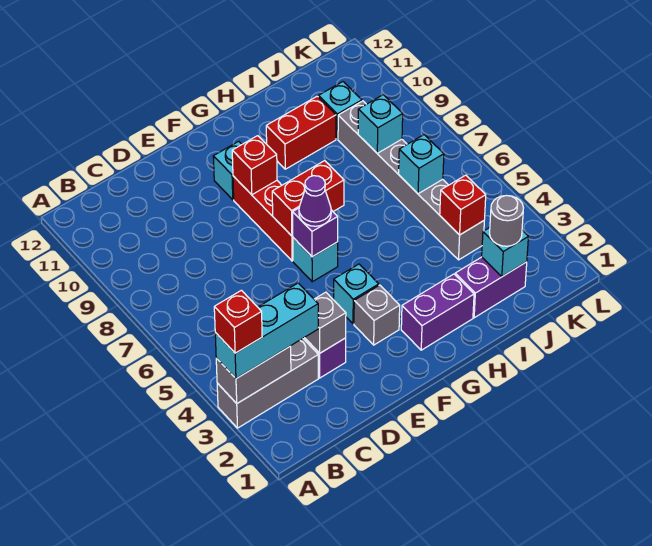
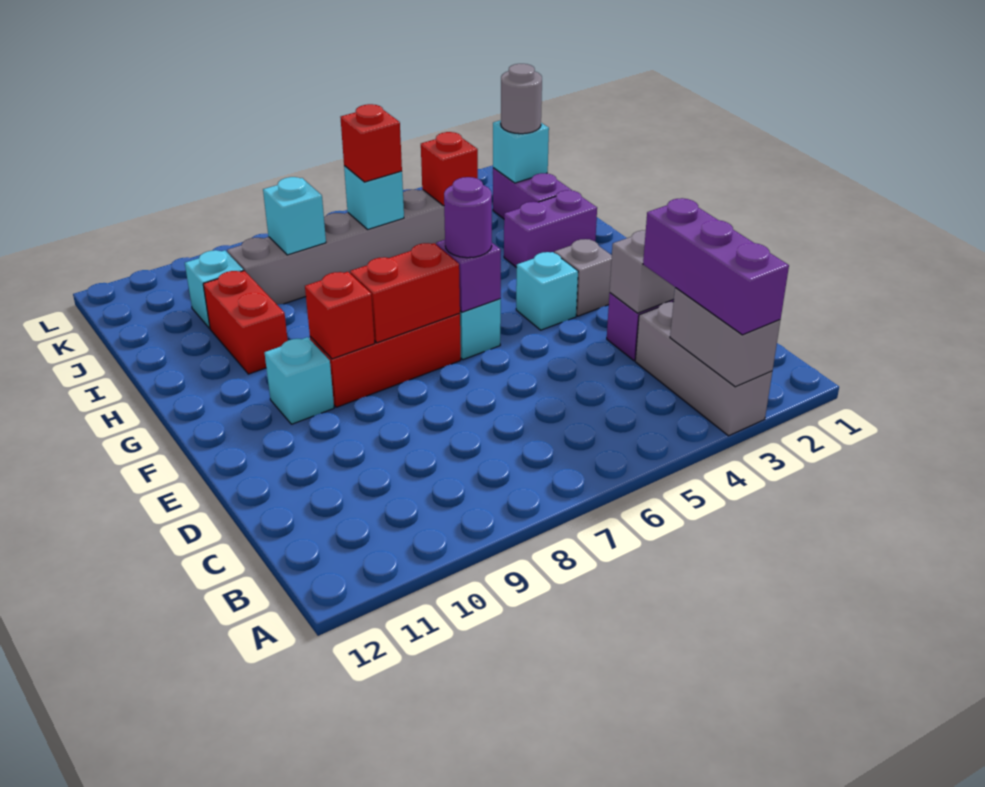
cyan 1x3 brick [215,283,318,379] -> purple 1x3 brick [643,198,789,335]
red 1x1 brick [214,290,262,353] -> red 1x1 brick moved to [340,104,402,182]
purple 1x1 cone [299,176,331,226] -> purple 1x1 round brick [444,177,492,258]
red 1x2 brick [272,161,344,236] -> red 1x2 brick turned to [350,243,460,343]
purple 1x2 brick [401,274,474,350] -> purple 1x2 brick turned to [504,190,597,268]

